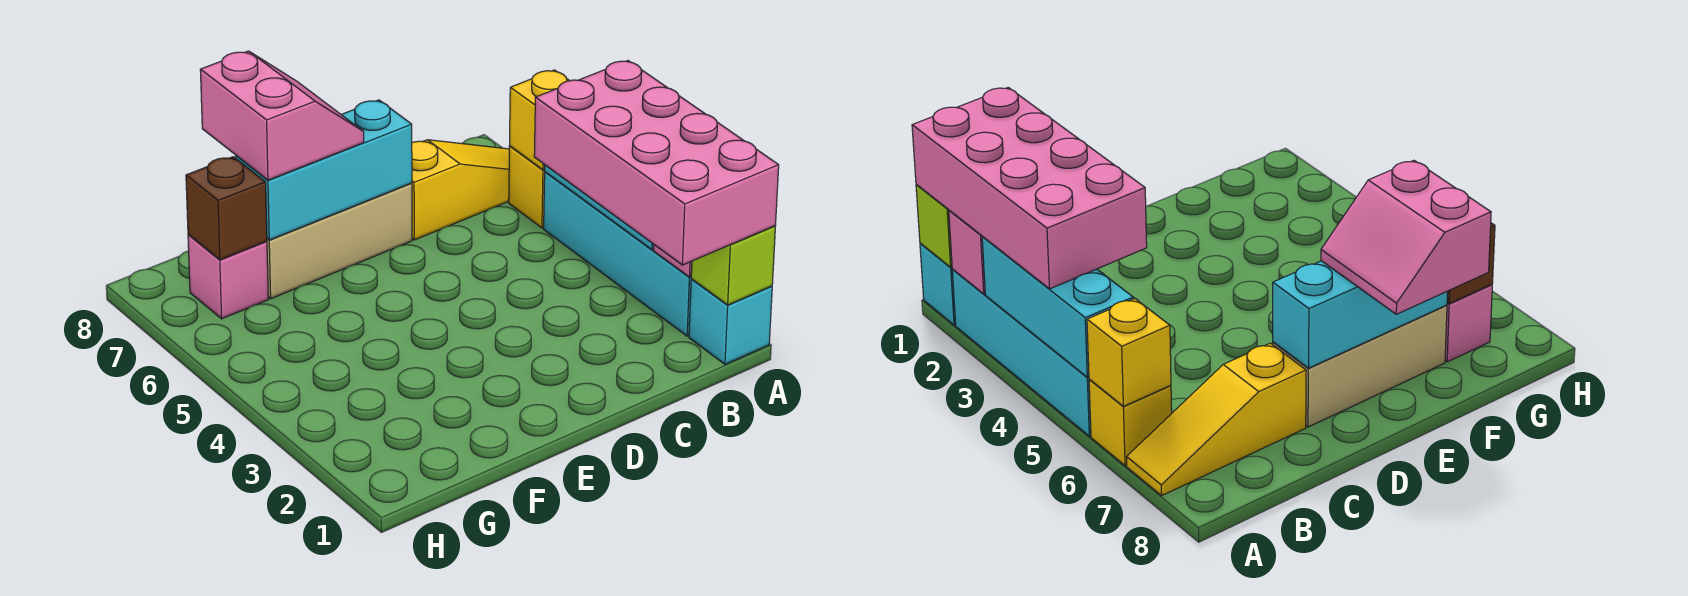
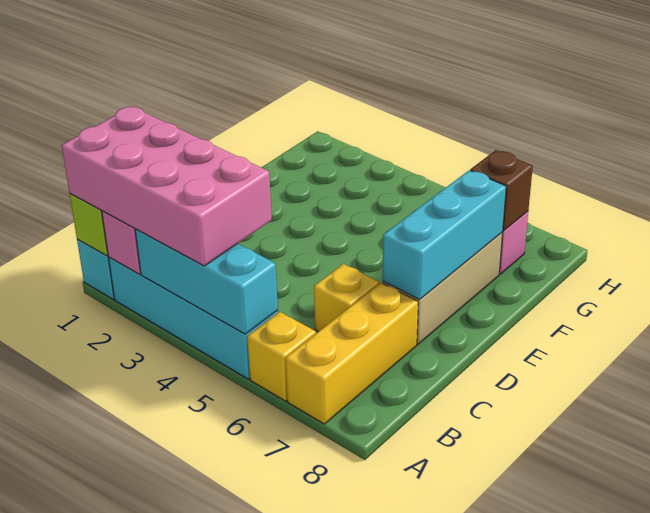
yellow 1x1 brick [510,70,569,170] -> yellow 1x1 brick moved to [314,264,379,332]
yellow 1x3 slope [412,140,509,240] -> yellow 1x3 brick [286,283,418,424]
pink 2x2 slope [200,51,364,180] -> none

